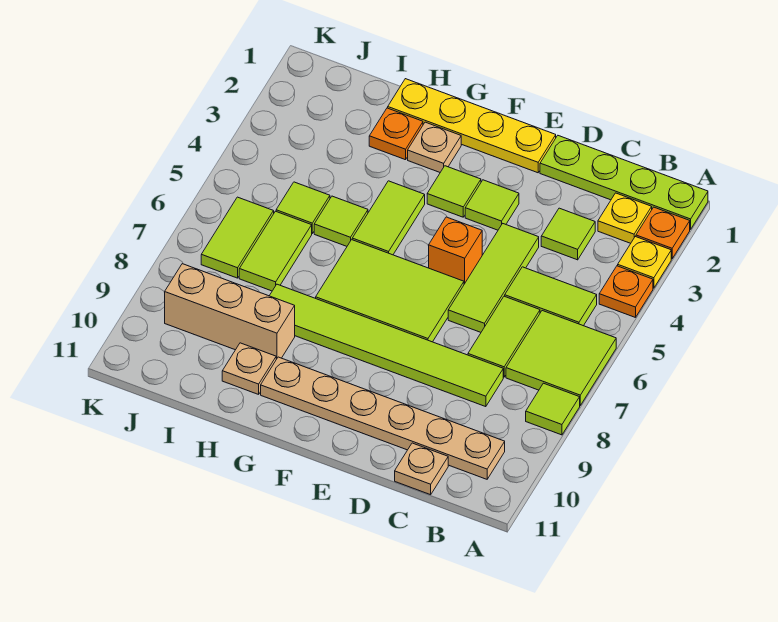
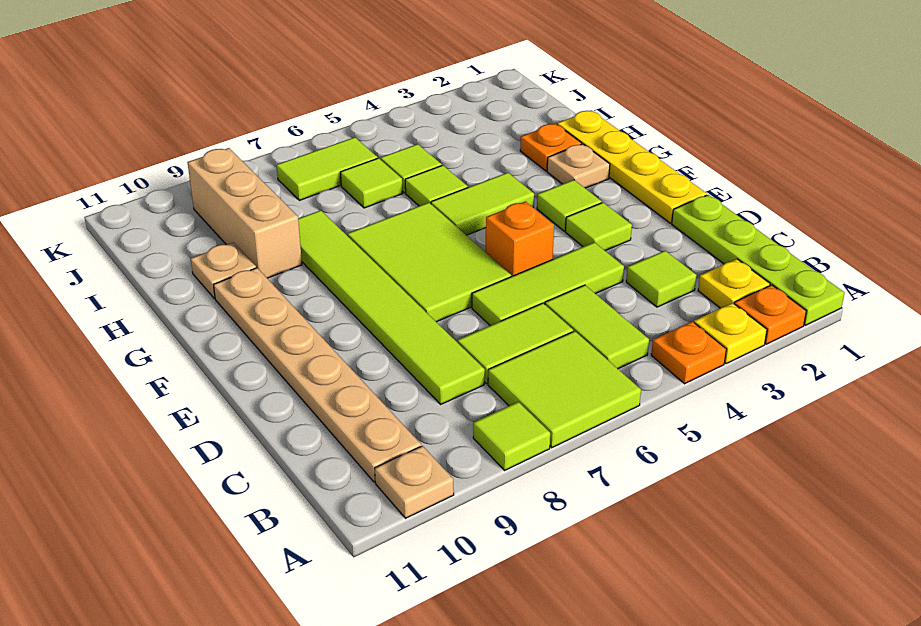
tan 1x1 plate [395,443,448,495] -> tan 1x1 plate moved to [375,446,454,518]
lime 1x2 tile [239,211,312,291] -> lime 1x1 tile [340,158,403,208]

